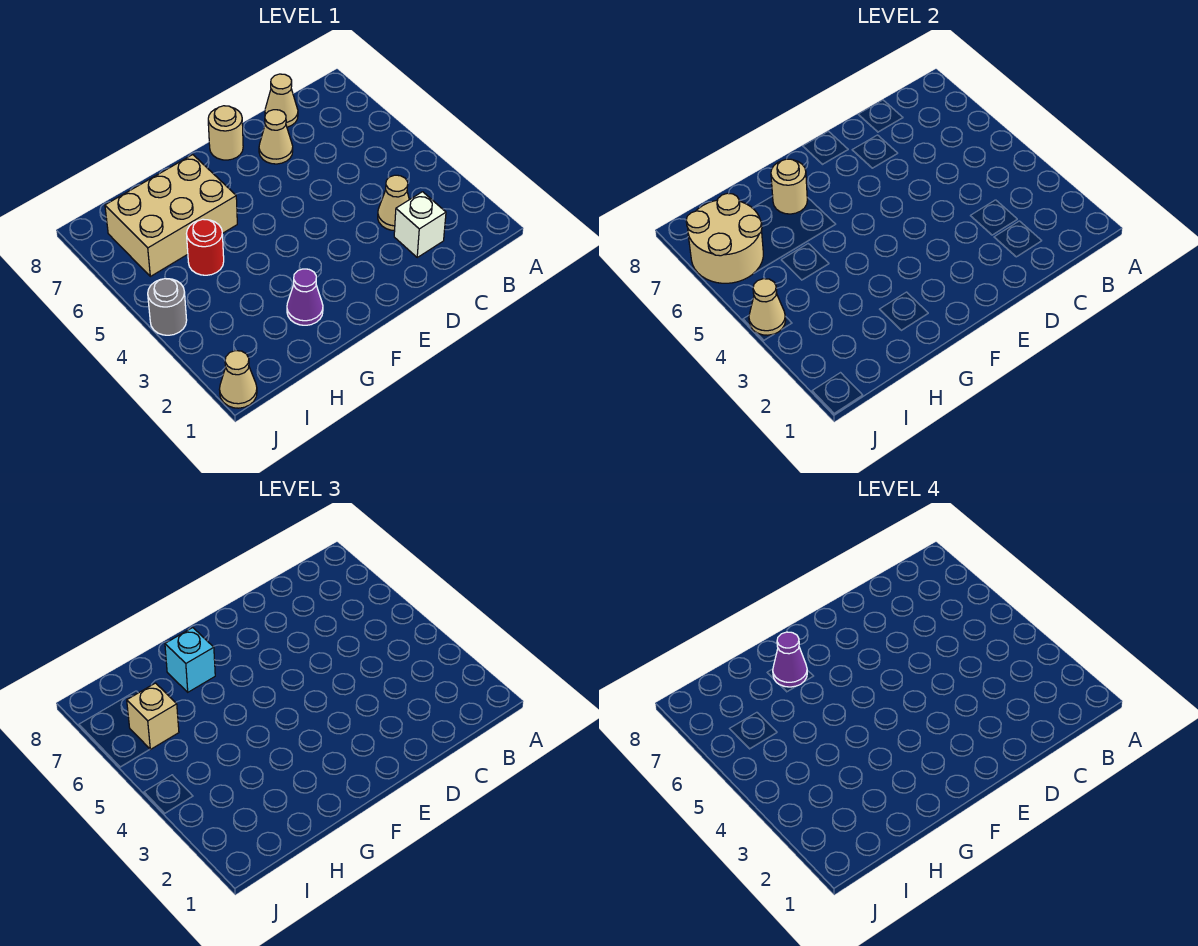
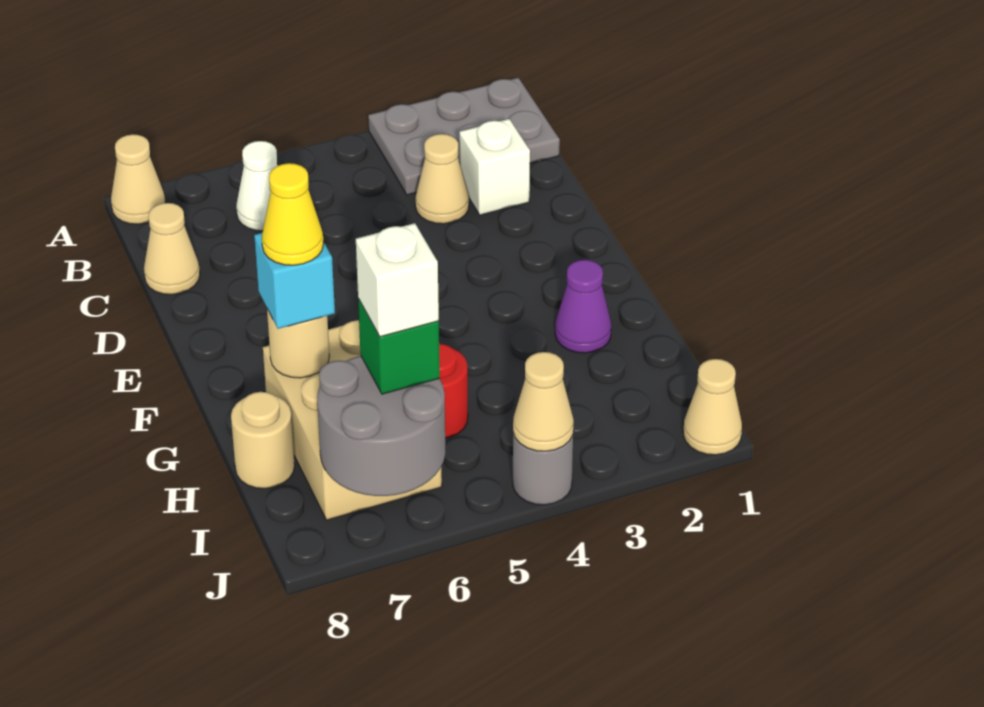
none -> grey 2x3 plate [368,78,560,195]
none -> white 1x1 cone [236,141,277,231]
tan 1x1 cone [259,110,293,164] -> tan 1x1 cone moved to [111,134,165,224]
tan 1x1 round brick [208,106,243,160] -> tan 1x1 round brick moved to [231,392,295,488]
purple 1x1 cone [773,632,807,687] -> yellow 1x1 cone [262,163,324,265]
tan 2x2 round brick [686,193,763,283] -> grey 2x2 round brick [317,356,445,496]
tan 1x1 brick [127,683,179,749] -> green 1x1 brick [358,299,440,394]
none -> white 1x1 brick [356,223,439,337]

